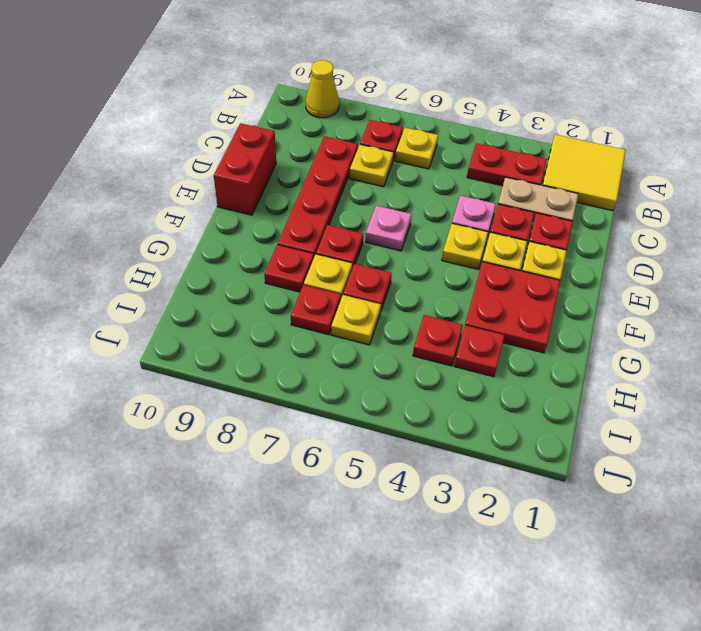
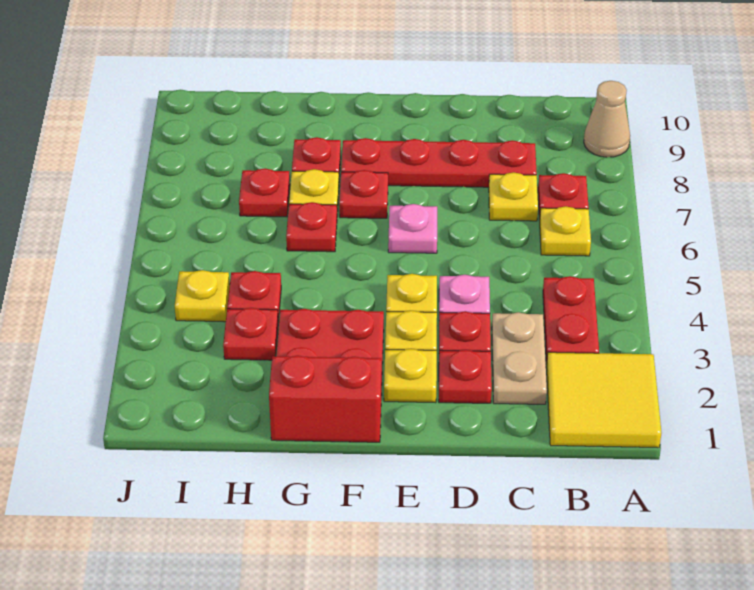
yellow 1x1 cone [306,60,339,118] -> tan 1x1 cone [584,81,630,157]
red 1x2 brick [214,123,276,215] -> red 1x2 brick moved to [269,356,381,442]
yellow 1x1 plate [331,295,381,345] -> yellow 1x1 plate moved to [175,270,230,322]

